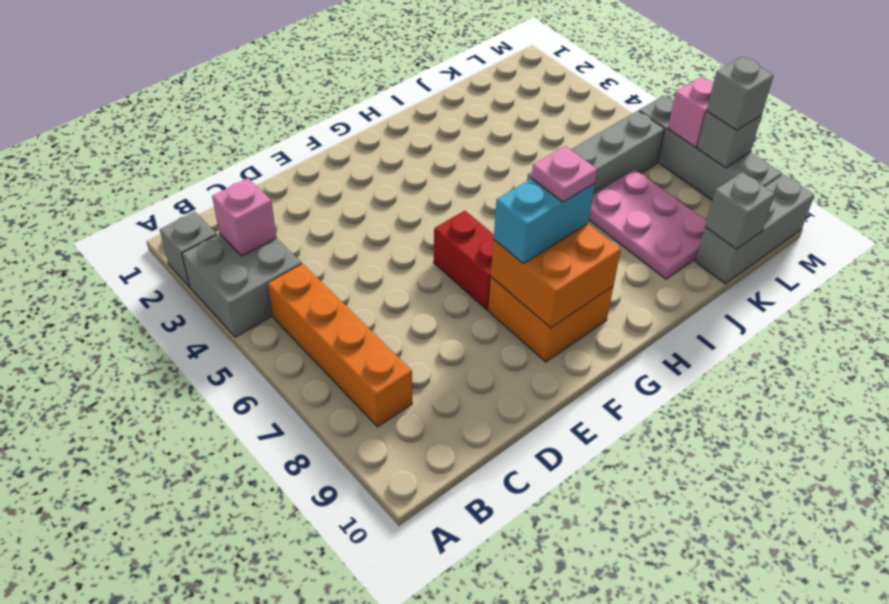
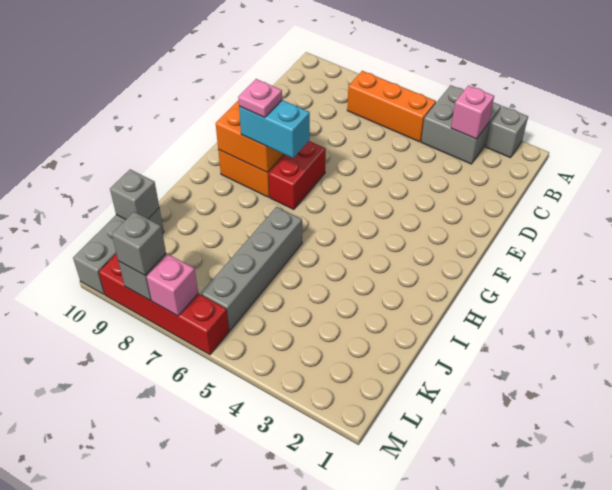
orange 1x4 brick [268,264,412,427] -> orange 1x3 brick [347,71,436,142]
red 1x2 brick [434,210,494,310] -> red 1x2 brick turned to [269,141,326,210]
cyan 1x2 brick [494,179,595,263] -> cyan 1x2 brick turned to [239,100,310,158]
pink 2x3 plate [589,170,707,279] -> none
grey 1x4 brick [639,96,782,200] -> red 1x4 brick [99,254,229,355]

